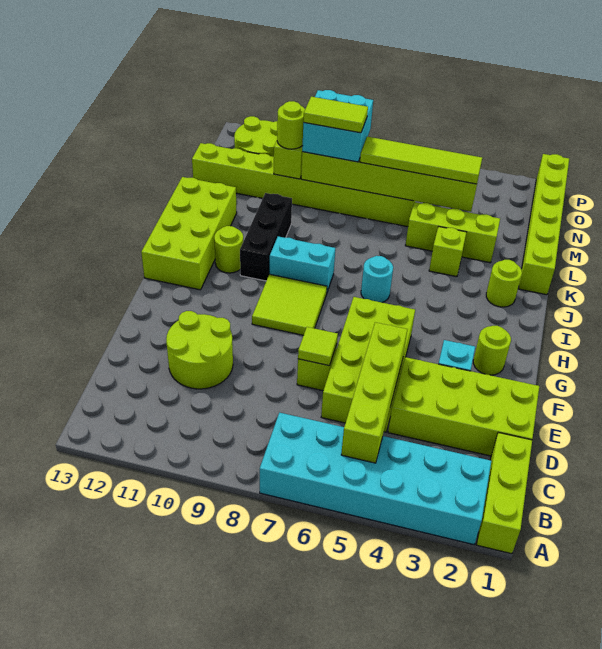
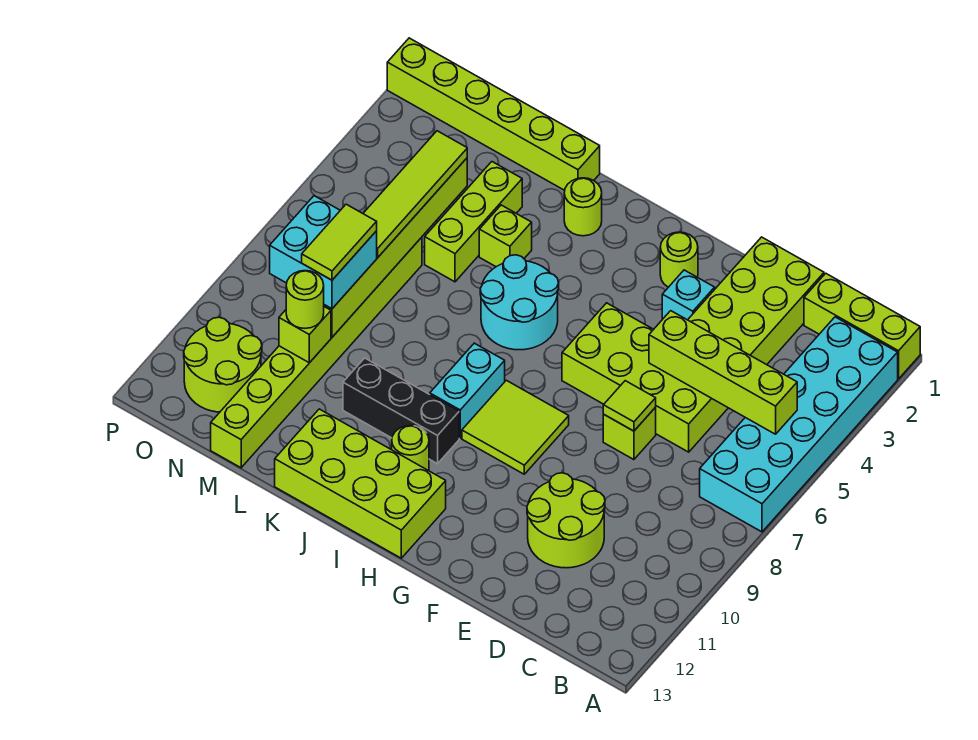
cyan 1x1 round brick [361,256,393,303] -> cyan 2x2 round brick [480,255,559,350]

